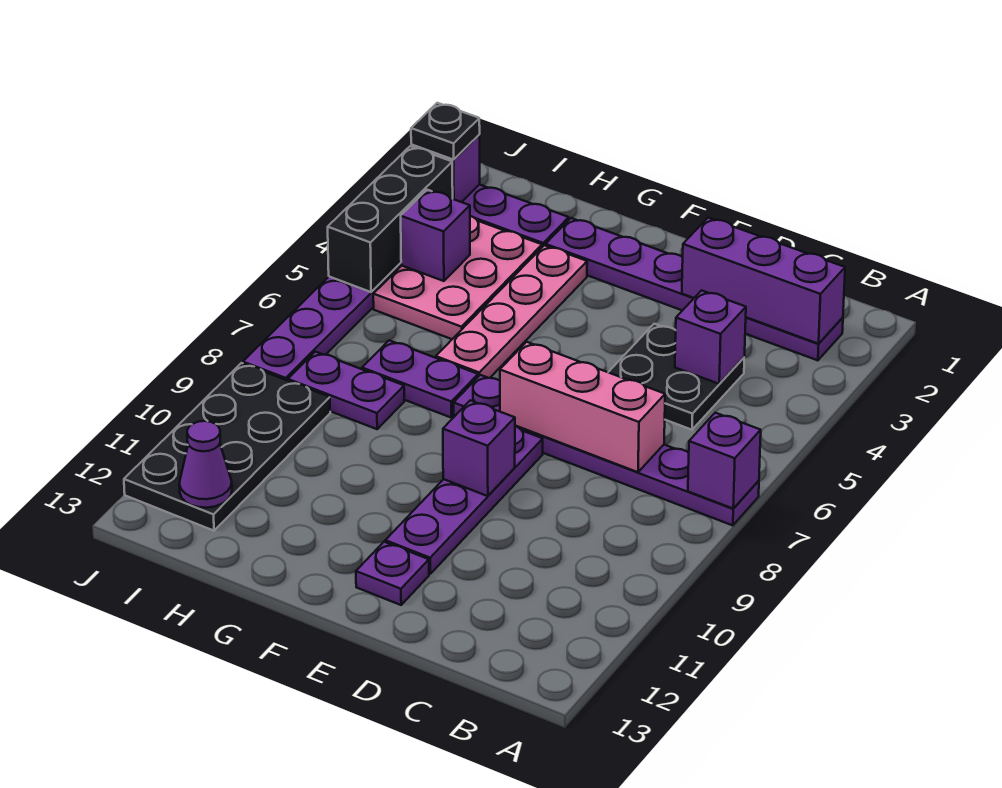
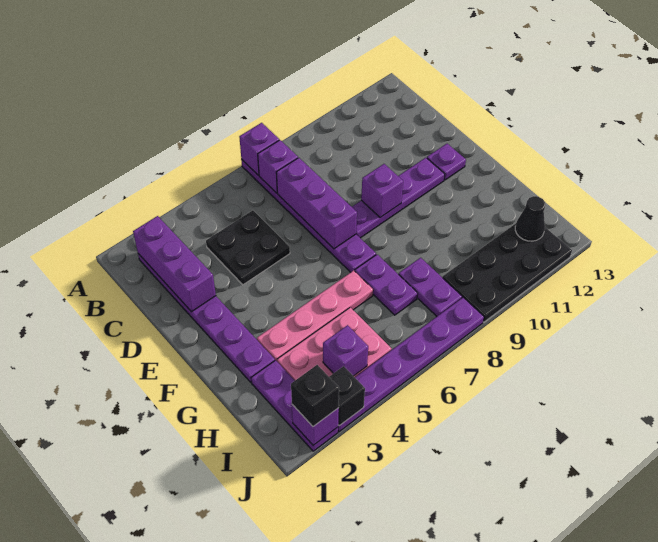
purple 1x1 brick [675,290,746,384] -> purple 1x1 brick moved to [258,140,298,193]
pink 1x3 brick [500,342,665,472] -> purple 1x3 brick [276,158,357,249]
purple 1x1 cone [179,421,232,508] -> black 1x1 cone [515,196,545,241]
black 1x1 plate [411,103,480,160] -> black 1x1 brick [291,365,339,426]
black 1x3 brick [328,146,453,292] -> black 1x1 brick [329,366,365,426]

